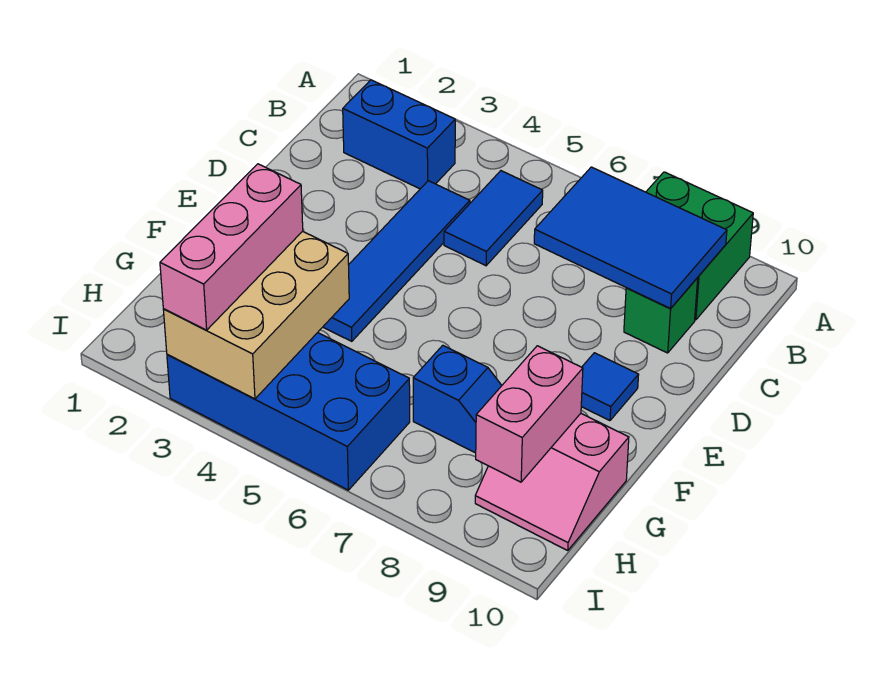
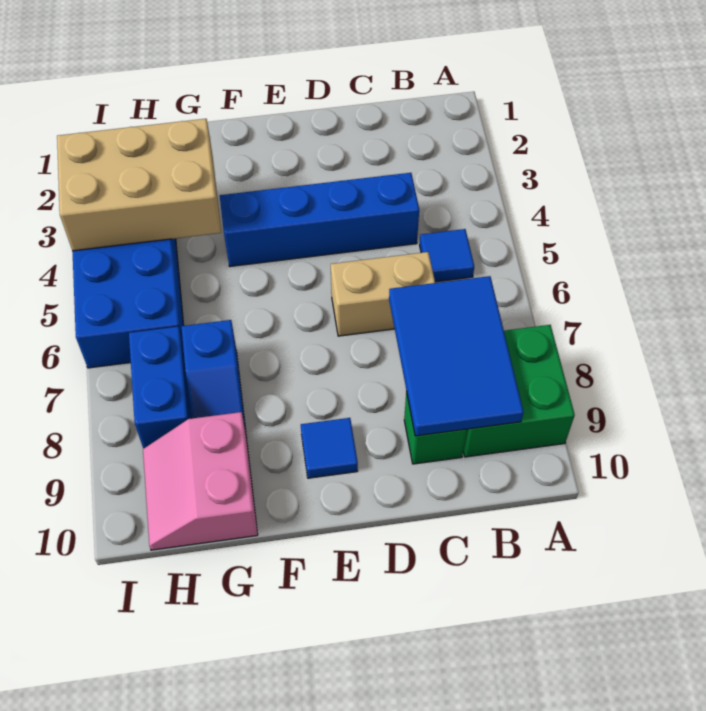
blue 1x2 brick [343,80,455,189] -> blue 1x2 brick moved to [129,326,192,449]
blue 1x2 tile [444,171,543,266] -> blue 1x1 tile [420,229,474,282]
blue 1x4 tile [323,181,470,341] -> blue 1x4 brick [220,173,419,267]
none -> tan 1x2 brick [331,252,435,336]
pink 1x3 brick [160,164,303,330] -> none
pink 1x2 brick [476,346,583,482] -> none

